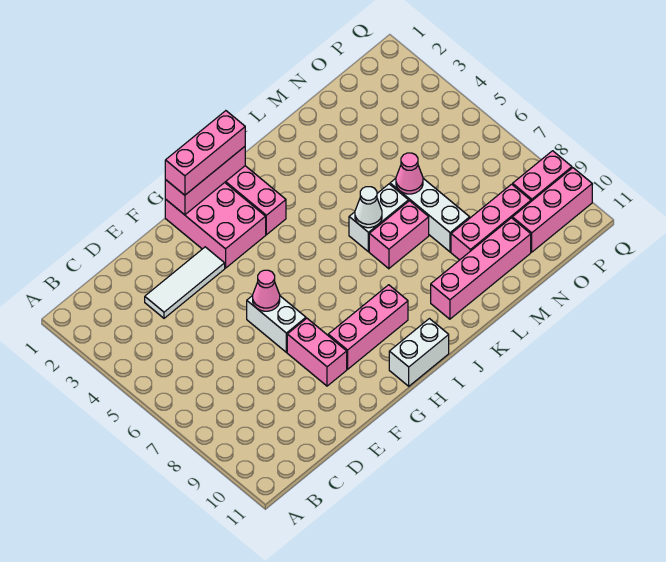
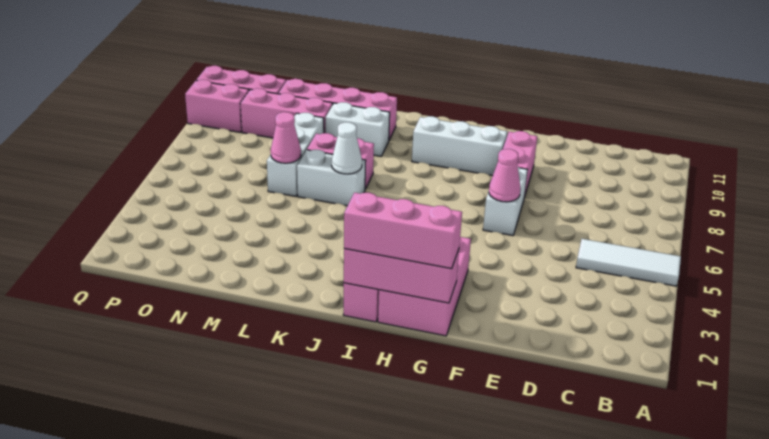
white 1x3 tile [145,247,225,318] -> white 1x3 tile moved to [576,239,681,286]
pink 1x3 brick [328,285,408,369] -> white 1x3 brick [412,116,507,176]
white 1x2 brick [389,319,449,386] -> white 1x2 brick moved to [326,102,390,156]

